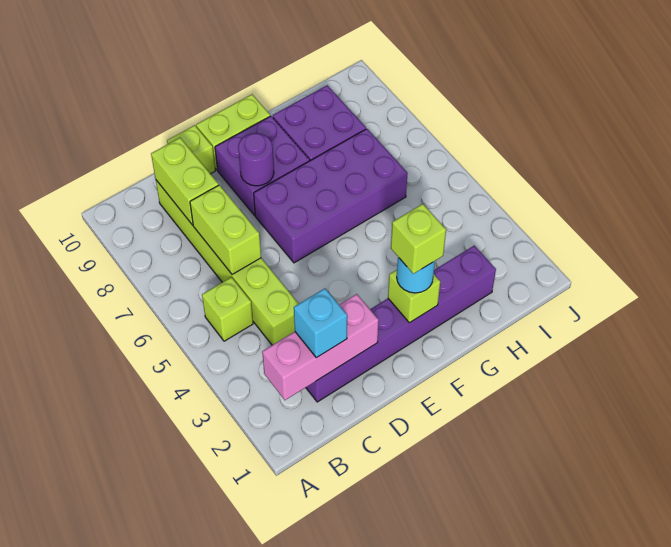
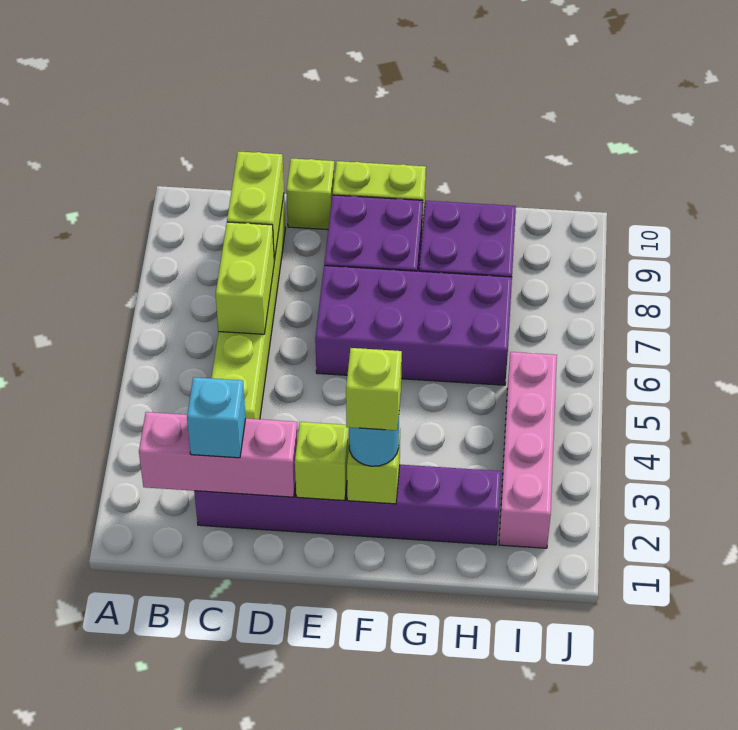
lime 1x1 brick [202,277,253,341] -> lime 1x1 brick moved to [295,422,349,501]
purple 1x1 round brick [238,133,274,186] -> none
none -> pink 1x4 brick [499,352,557,548]

